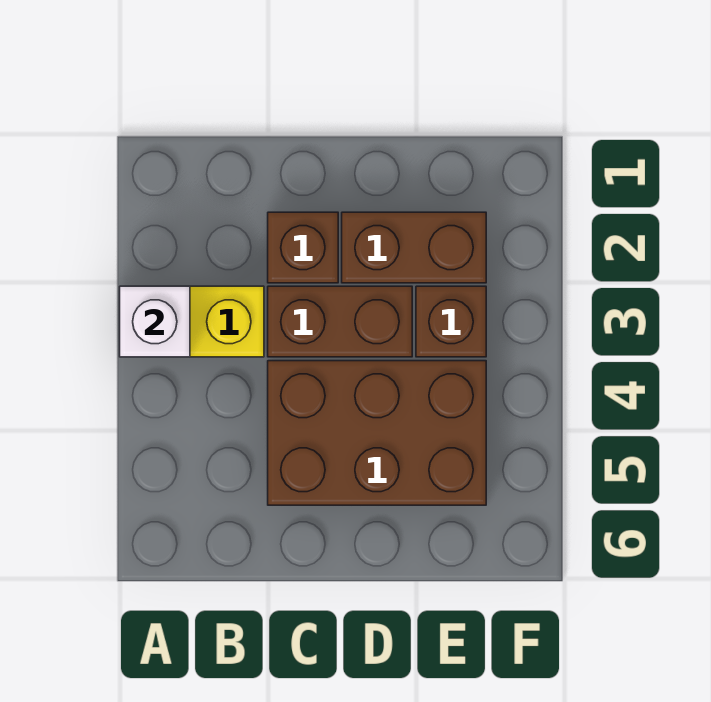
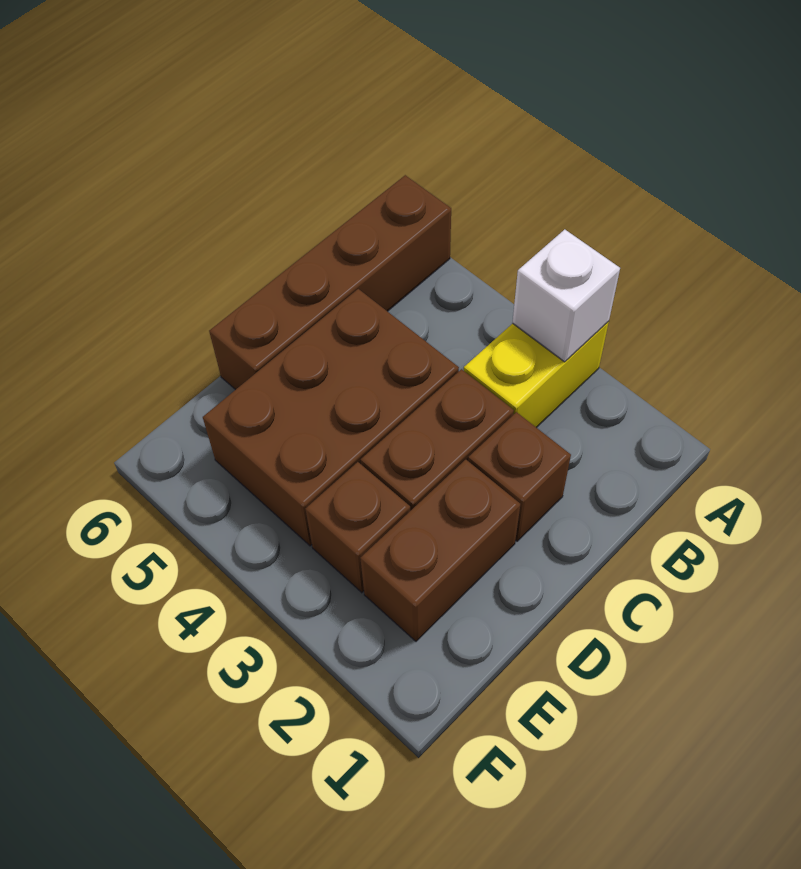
none -> brown 1x4 brick [209,175,451,390]

